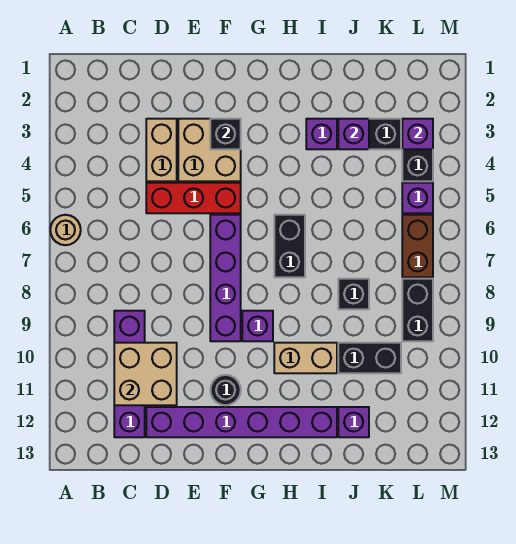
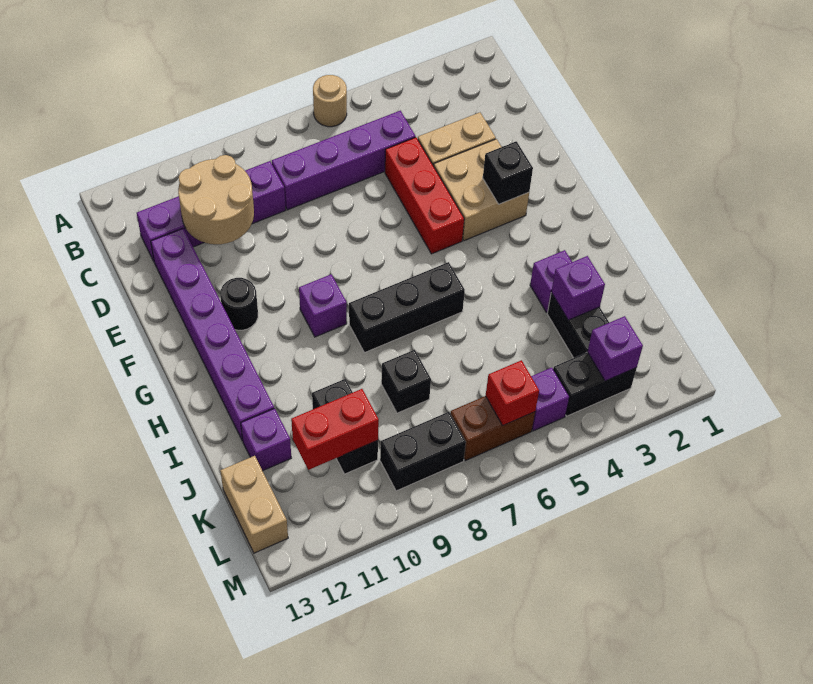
tan 2x2 brick [114,343,177,405] -> tan 2x2 round brick [178,155,254,244]
purple 1x4 brick [210,215,241,341] -> purple 1x4 brick moved to [272,111,416,210]
black 1x2 brick [274,215,305,277] -> black 1x3 brick [349,262,465,353]
tan 1x2 brick [274,343,337,373] -> tan 1x2 brick moved to [220,456,288,553]
none -> red 1x2 brick [291,389,379,470]
none -> red 1x1 brick [486,360,539,425]

